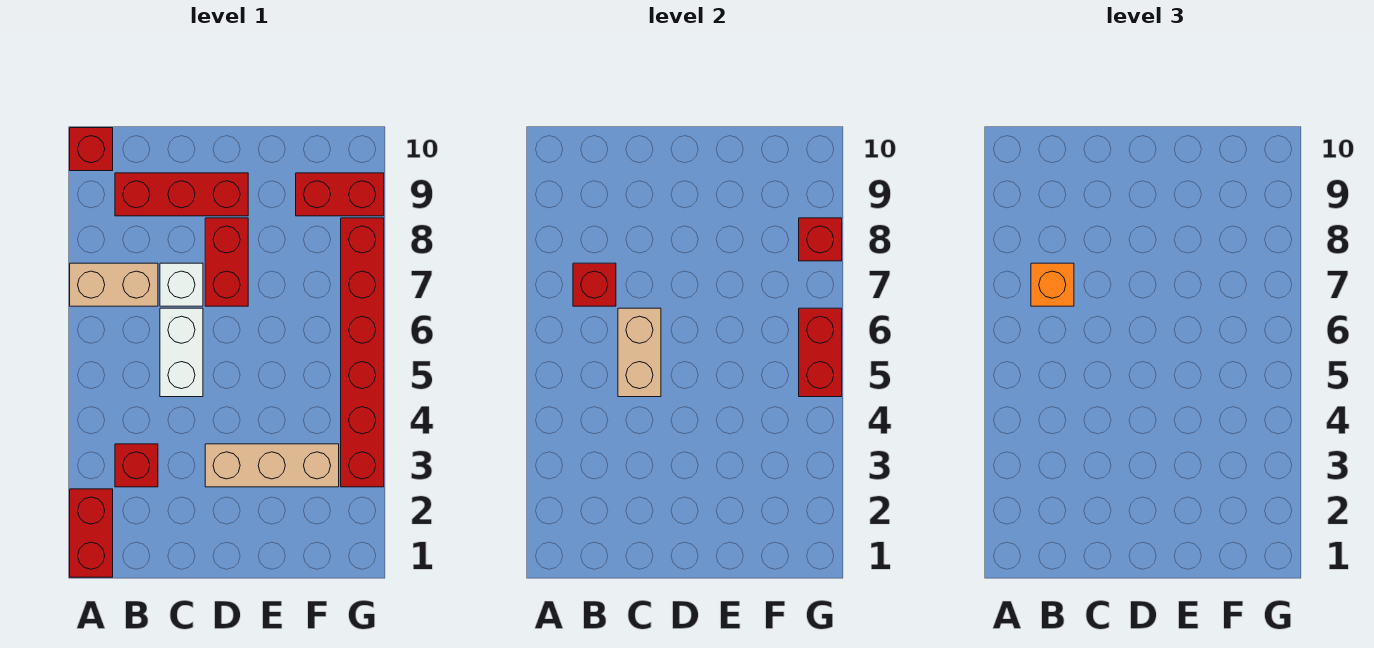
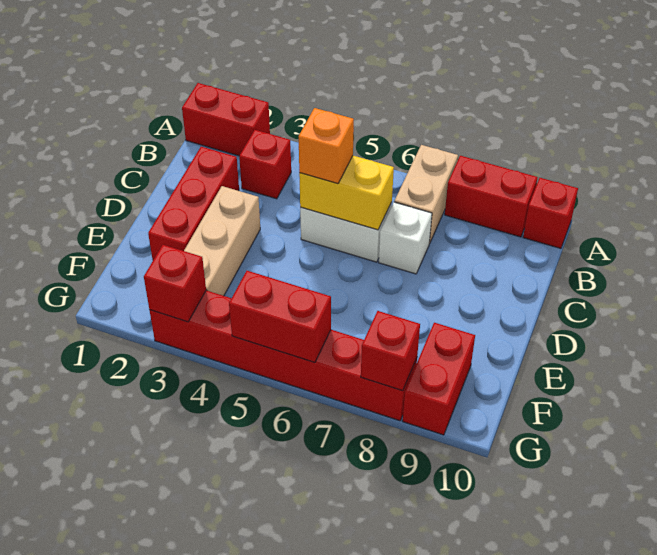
red 1x1 brick [573,263,616,306] -> red 1x1 brick moved to [144,245,206,322]
orange 1x1 brick [1031,263,1074,306] -> orange 1x1 brick moved to [299,108,354,184]
red 1x3 brick [115,173,248,216] -> red 1x3 brick moved to [148,147,239,260]
tan 1x2 brick [618,308,661,397] -> yellow 1x2 brick [299,156,394,230]
red 1x2 brick [205,218,248,306] -> red 1x2 brick moved to [445,156,538,237]

